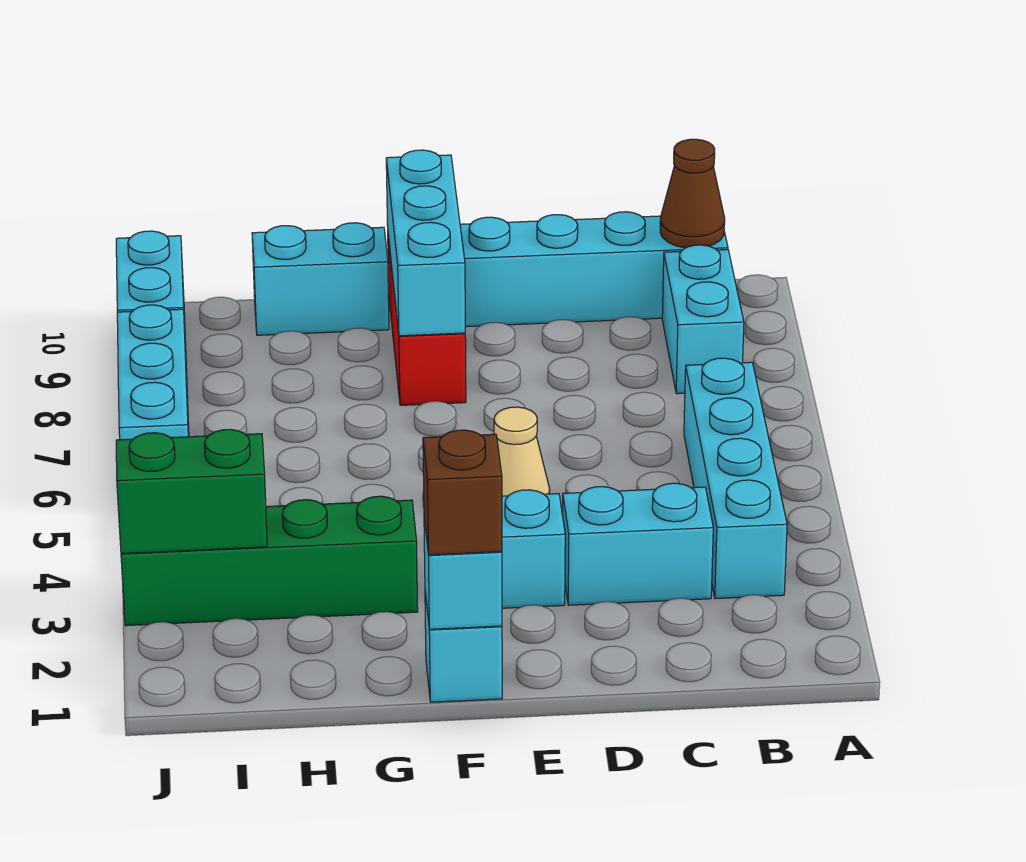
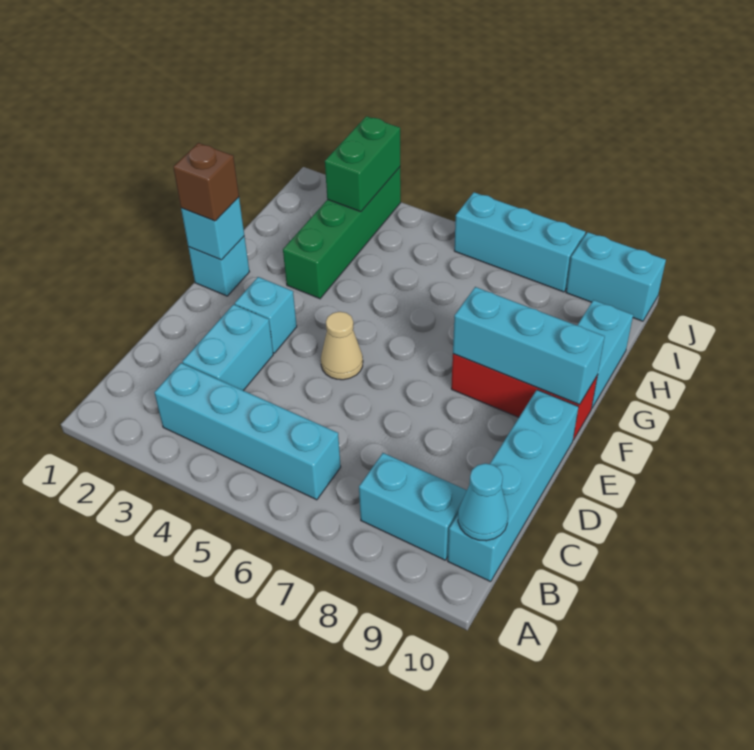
brown 1x1 cone [660,139,725,248] -> cyan 1x1 cone [458,463,508,541]

